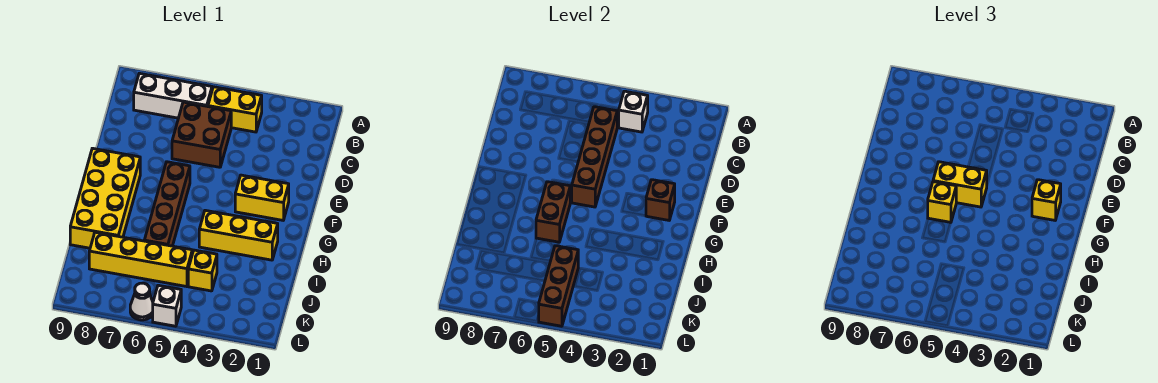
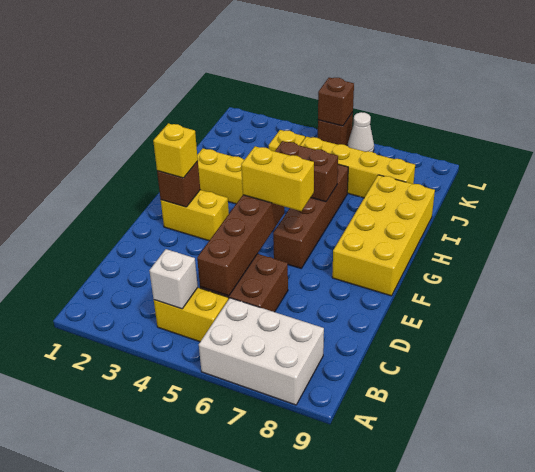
white 1x3 brick [134,73,212,118] -> white 2x3 brick [199,298,324,405]
brown 1x2 brick [536,182,570,242] -> brown 1x2 brick turned to [275,141,338,202]
yellow 1x1 brick [928,182,956,222] -> none
brown 1x3 brick [538,246,578,326] -> brown 1x1 brick [318,78,354,126]
white 1x1 brick [153,285,181,326] -> brown 1x1 brick [318,112,353,146]

